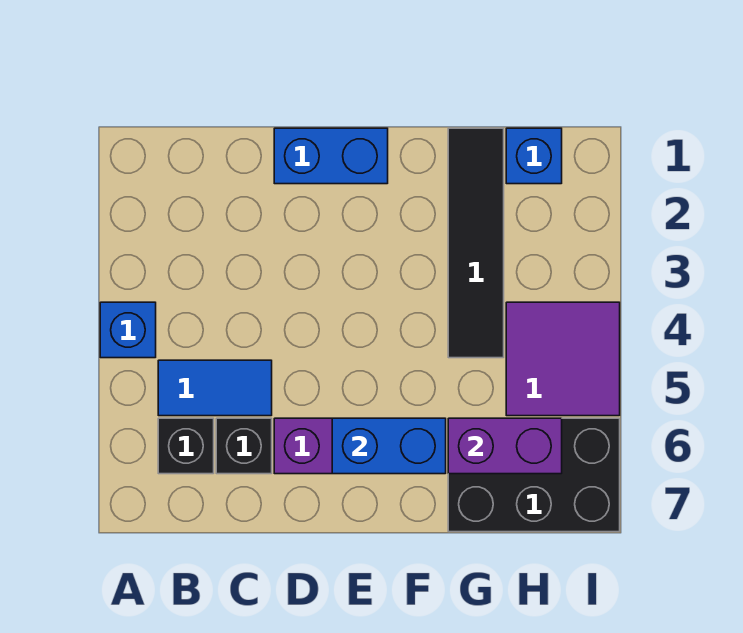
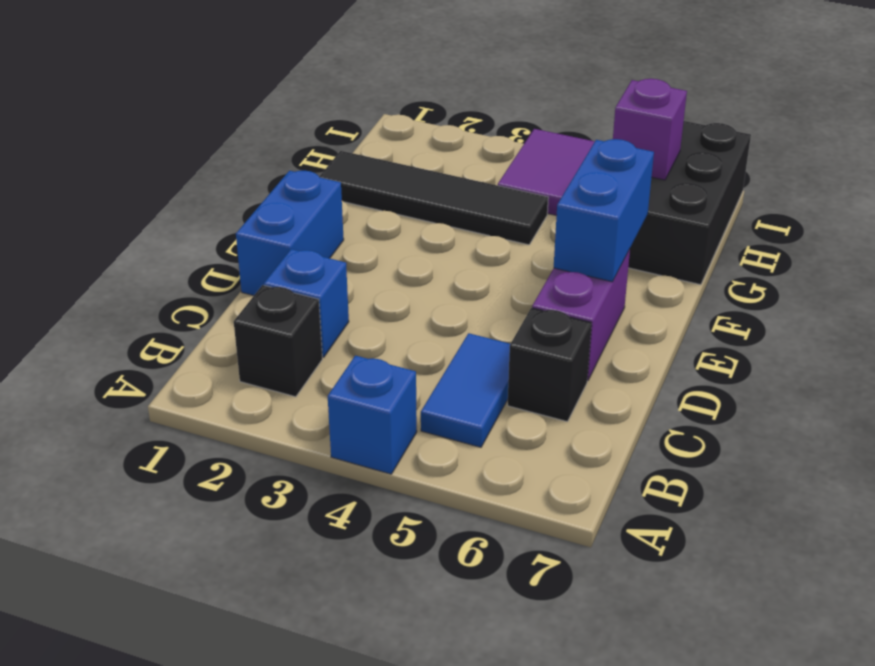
black 1x1 brick [158,418,214,474] -> black 1x1 brick moved to [234,285,322,397]
purple 1x2 brick [448,418,562,474] -> purple 1x1 brick [613,79,687,180]
blue 1x1 brick [506,128,562,184] -> blue 1x1 brick moved to [264,249,349,357]

